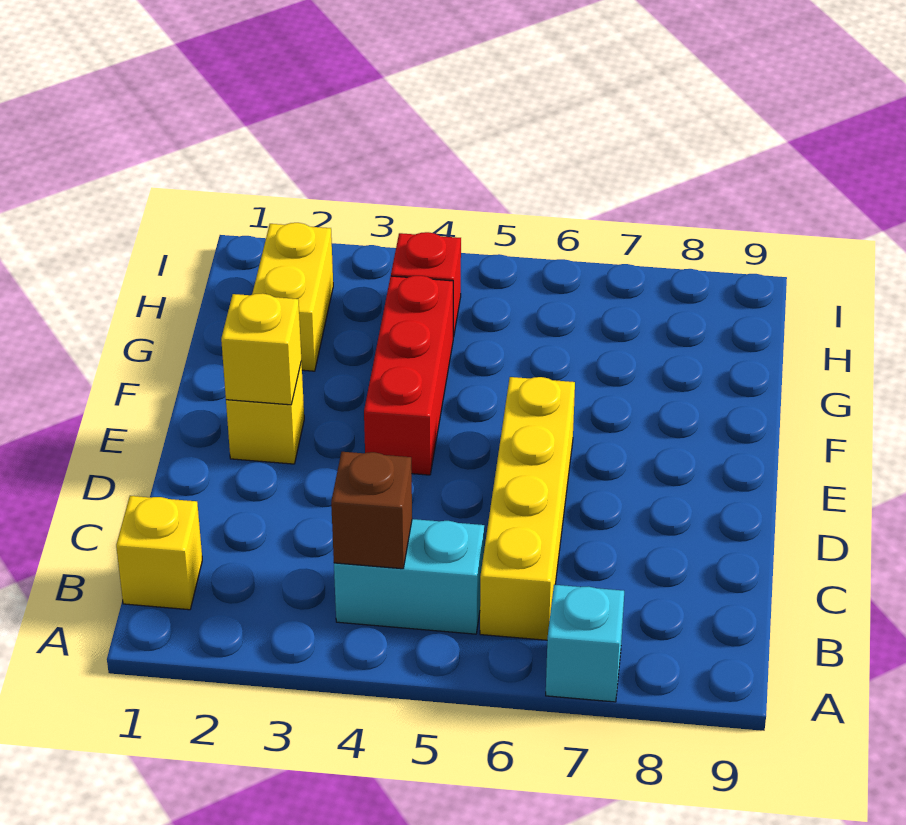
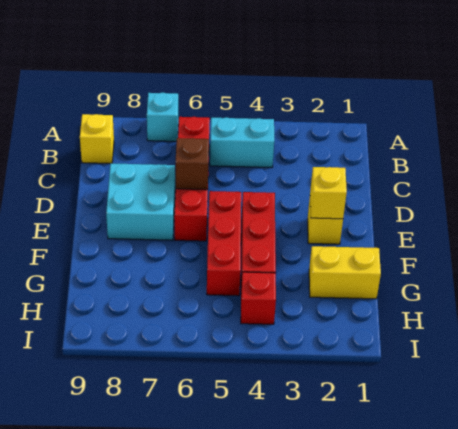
yellow 1x1 brick [116,496,202,610] -> yellow 1x1 brick moved to [80,114,114,163]
brown 1x1 brick [331,452,412,569] -> brown 1x1 brick moved to [176,138,209,190]
yellow 1x4 brick [480,377,575,640] -> red 1x4 brick [174,117,210,241]
none -> cyan 2x2 brick [106,163,175,240]
none -> red 1x3 brick [207,191,241,296]
yellow 1x2 brick [252,223,333,371] -> yellow 1x2 brick turned to [309,246,381,299]

